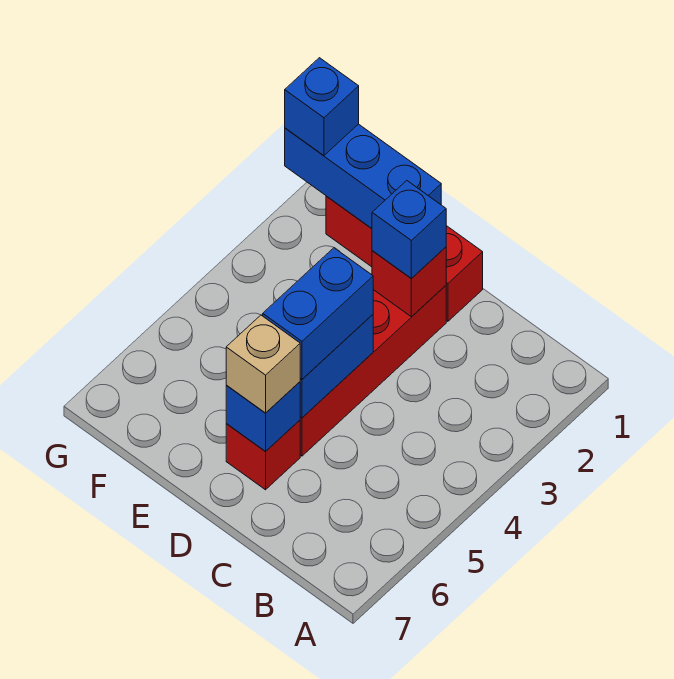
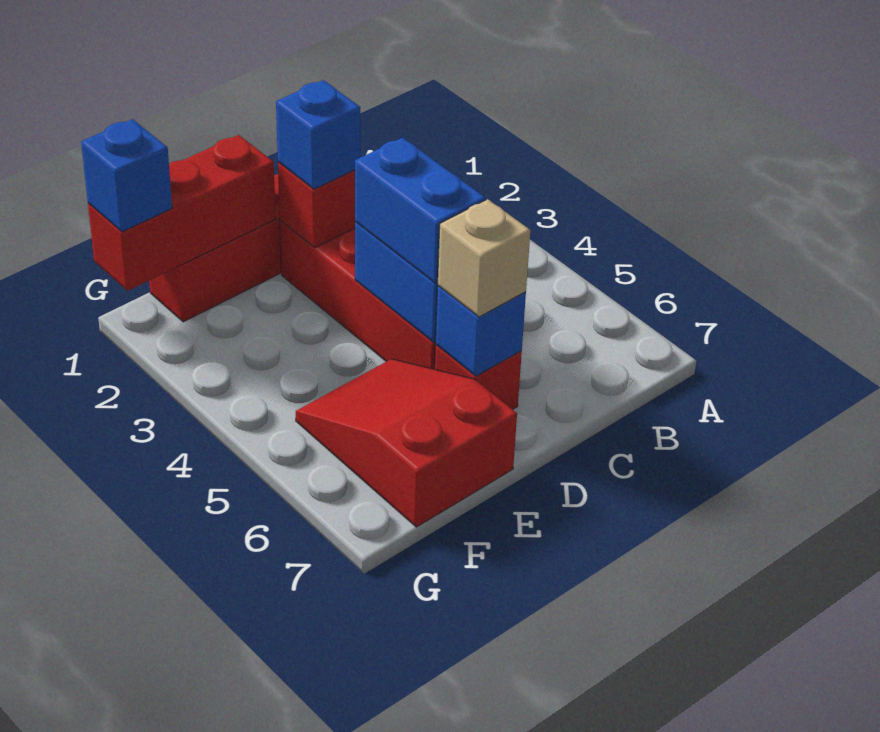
blue 1x3 brick [285,124,441,228] -> red 1x3 brick [88,135,276,291]
none -> red 2x3 slope [296,359,517,527]

